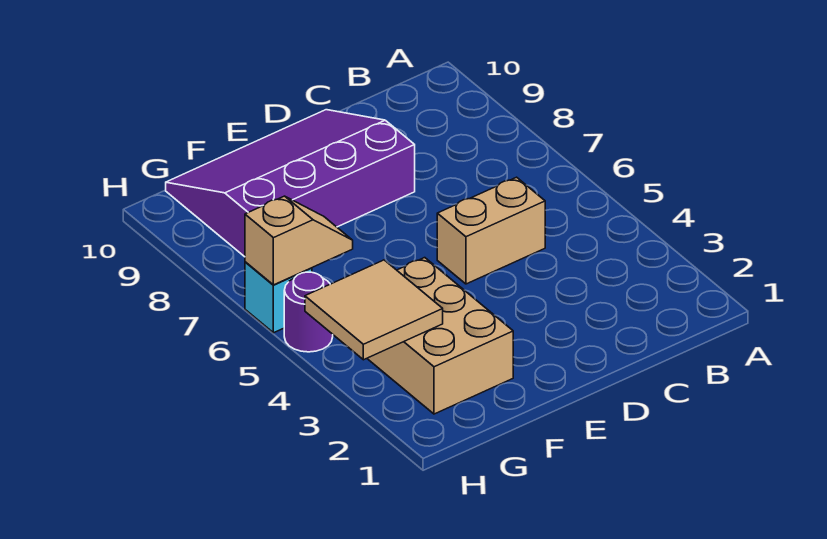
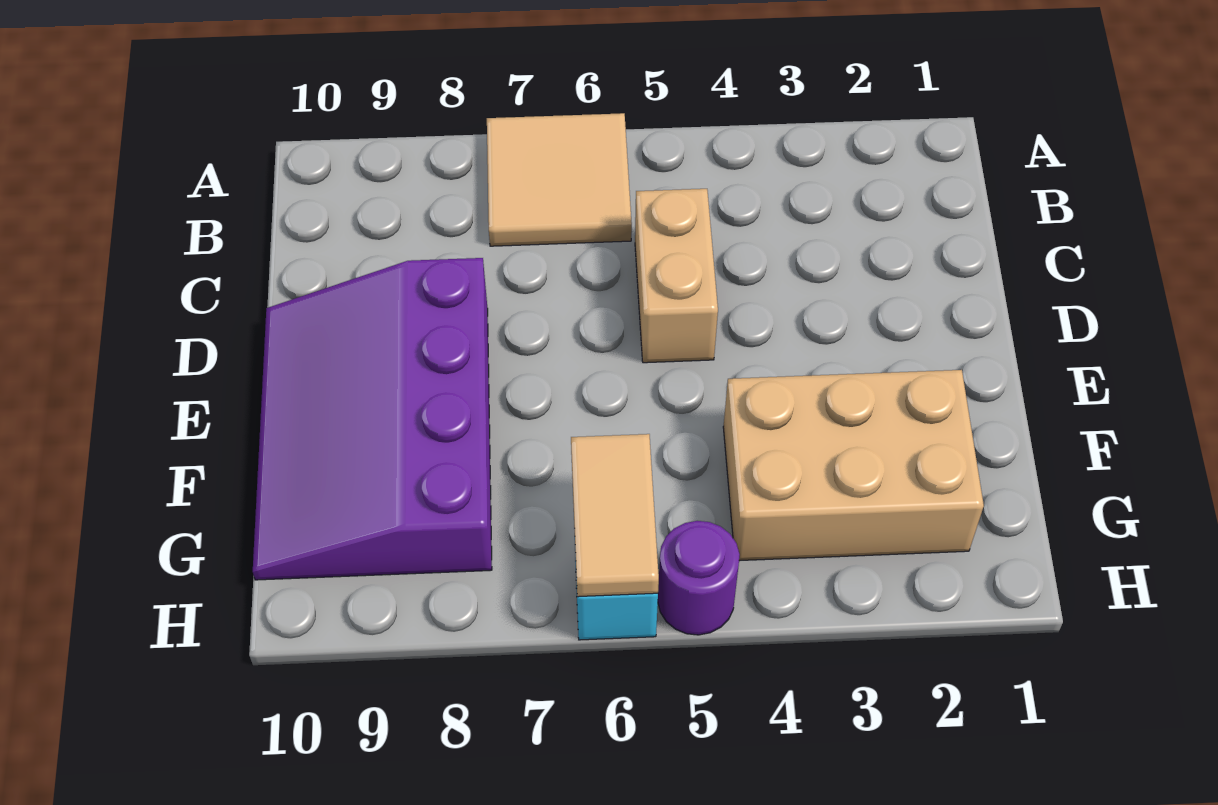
tan 2x2 tile [305,260,443,360] -> tan 2x2 tile moved to [487,113,632,246]
tan 1x2 slope [245,196,353,285] -> tan 1x2 tile [571,434,659,597]

